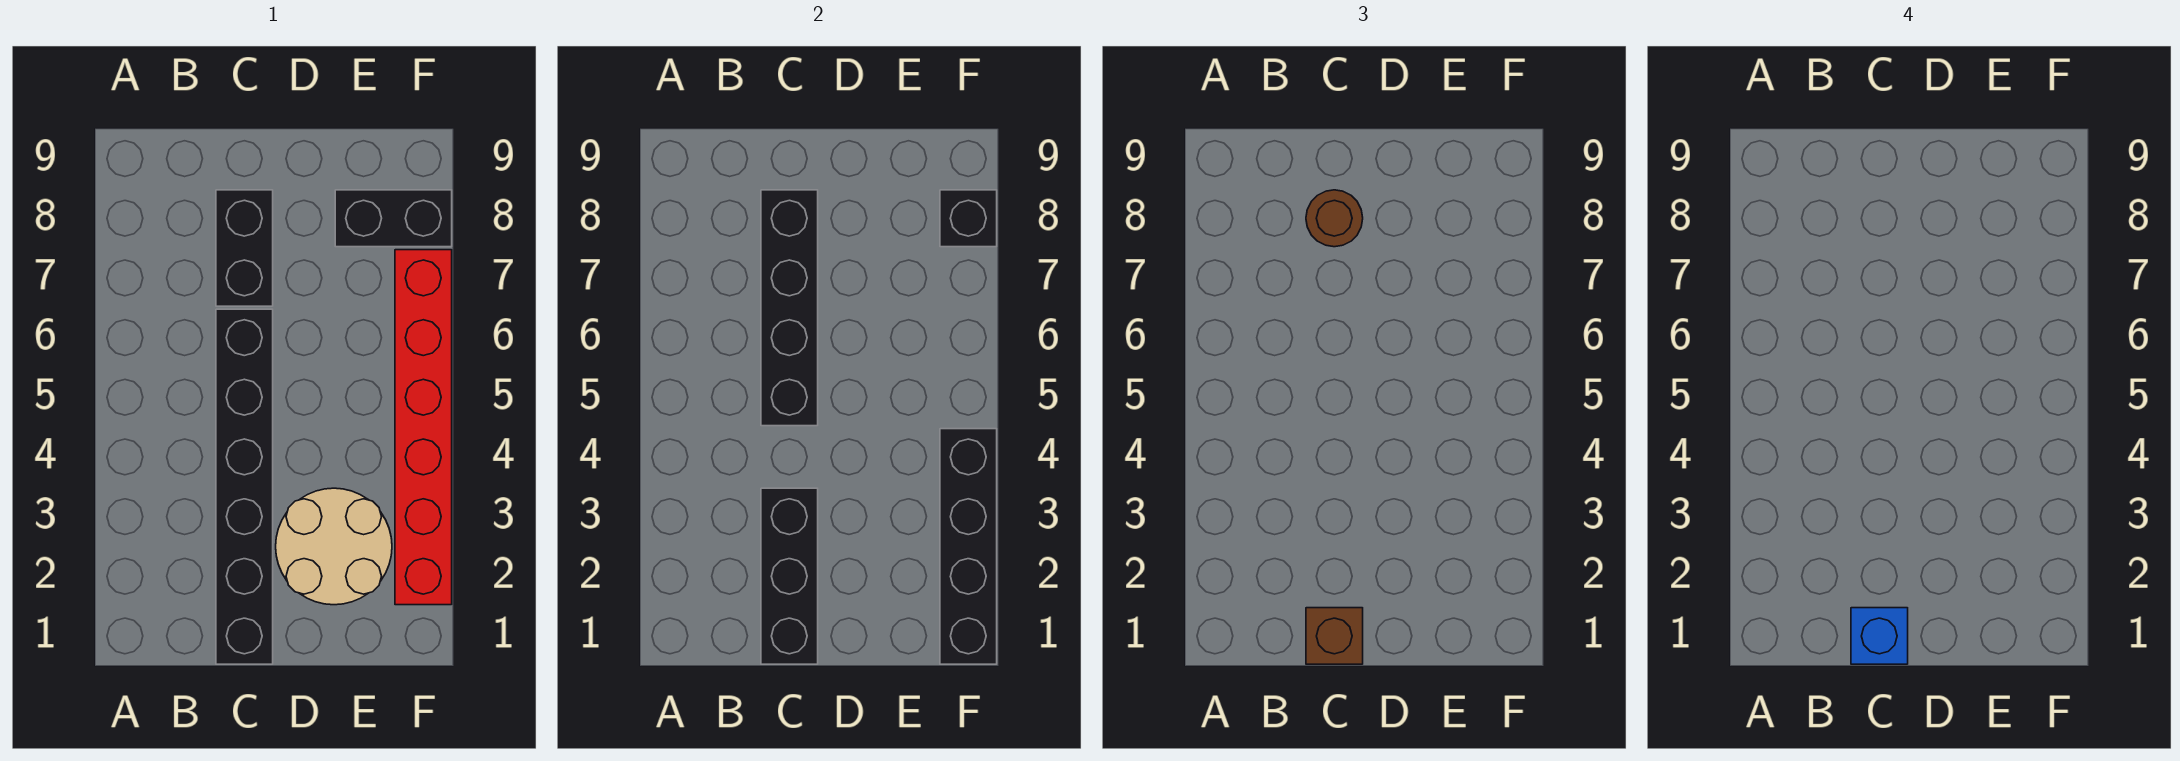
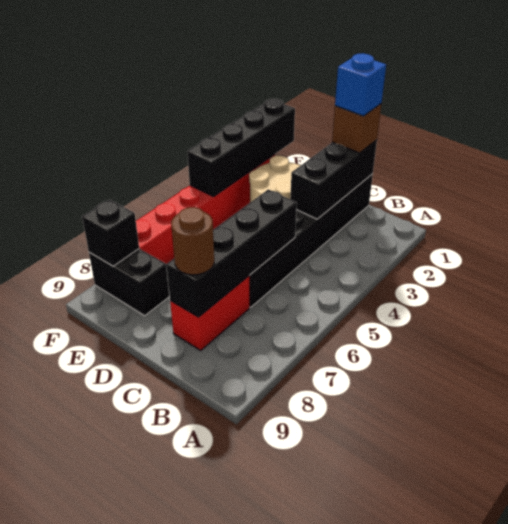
black 1x2 brick [216,190,273,306] -> red 1x2 brick [170,276,249,350]

